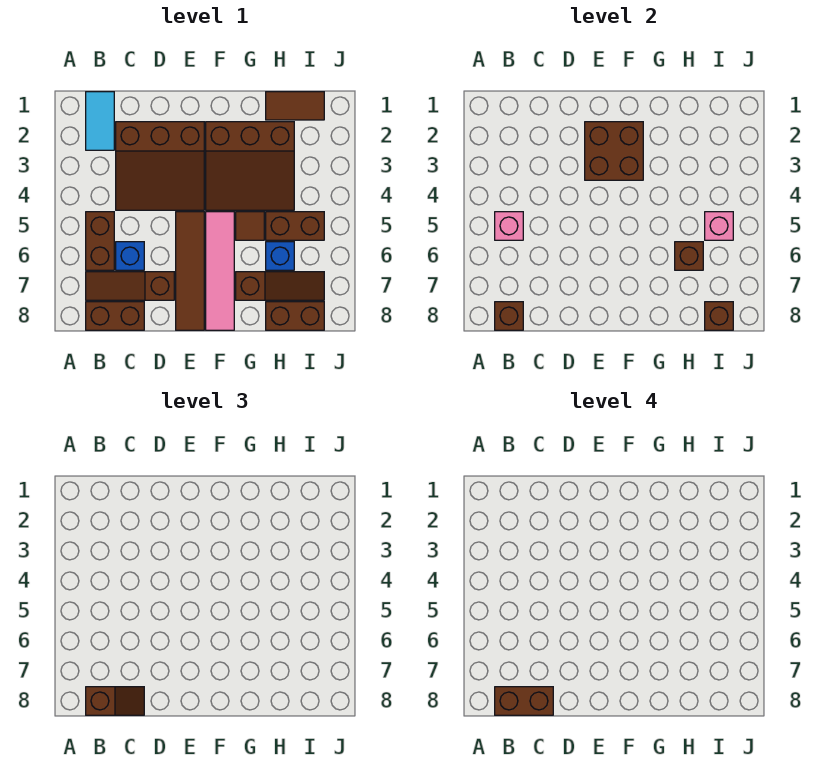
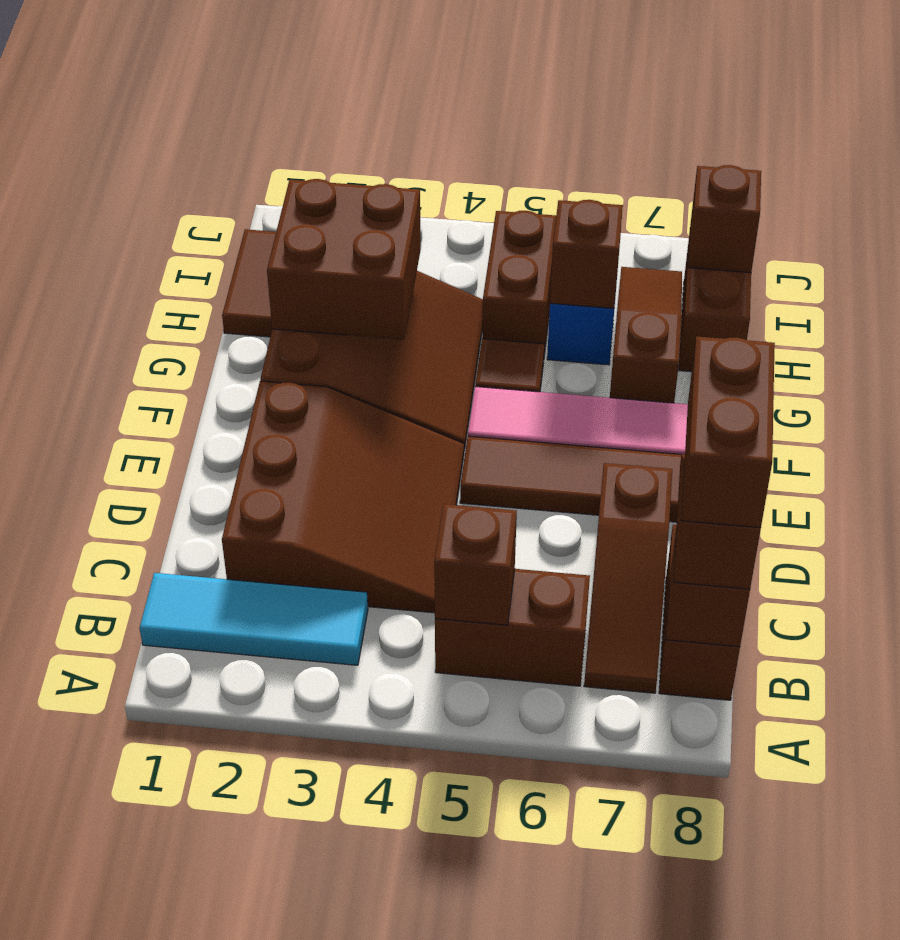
cyan 1x2 tile [86,92,114,150] -> cyan 1x3 tile [140,573,368,665]
pink 1x1 brick [495,212,523,240] -> brown 1x1 brick [434,504,517,625]
blue 1x1 brick [116,242,144,270] -> none
brown 2x2 brick [585,122,643,180] -> brown 2x2 brick moved to [267,179,421,340]
pink 1x1 brick [705,212,733,240] -> none

